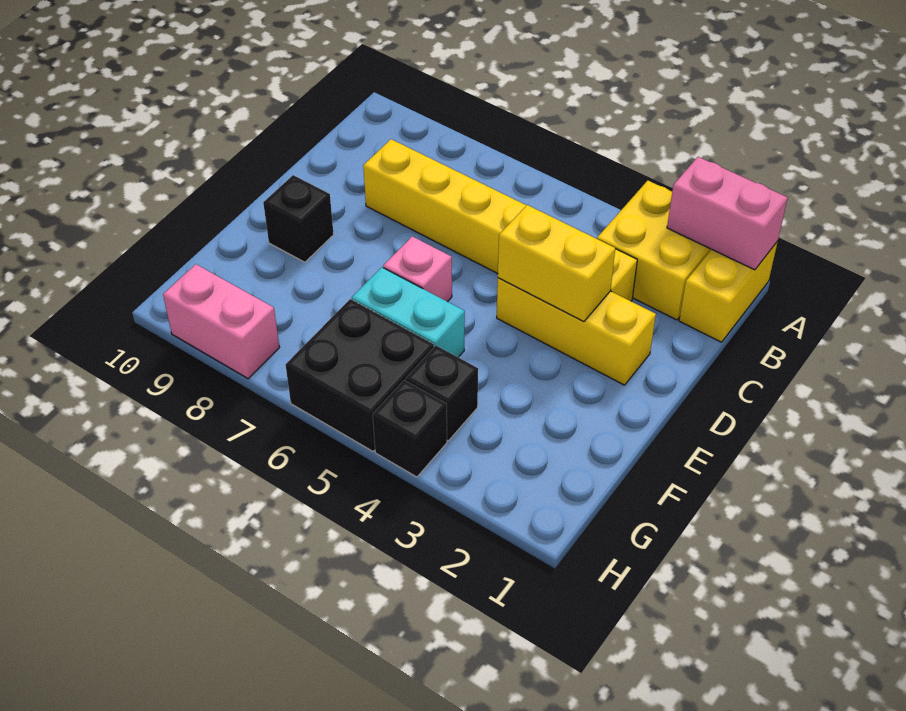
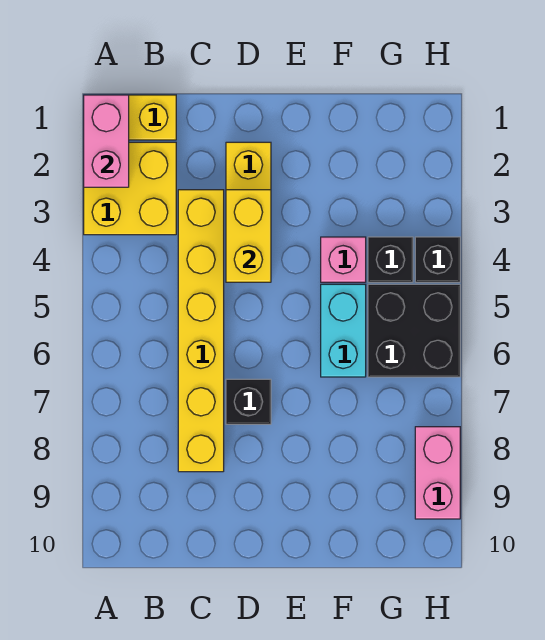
pink 1x1 brick [383,236,452,302] -> pink 1x1 brick moved to [321,237,366,282]
black 1x1 brick [263,175,334,262] -> black 1x1 brick moved to [226,379,271,424]

